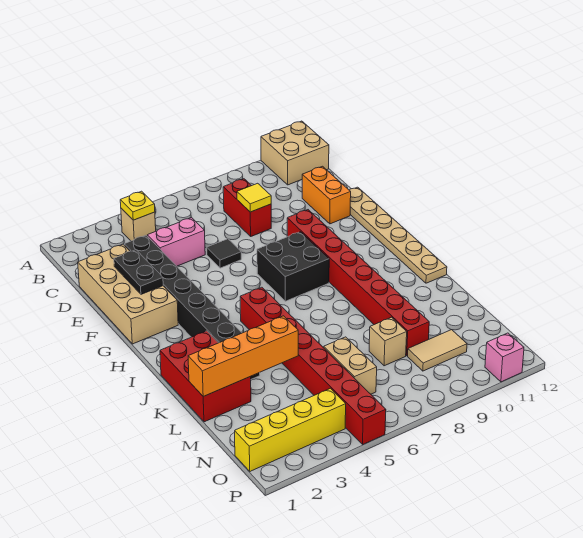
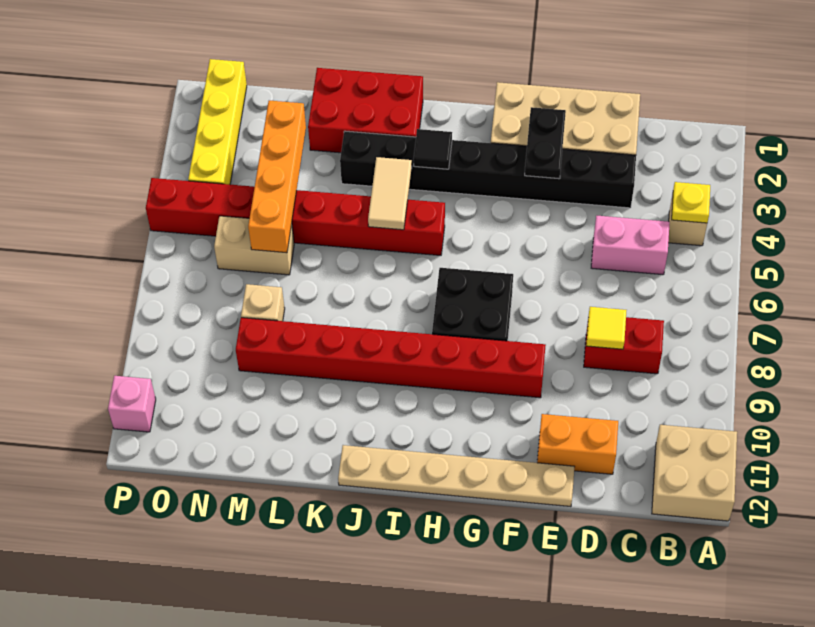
pink 1x2 brick [147,218,205,266] -> pink 1x2 brick turned to [591,216,670,275]
black 1x2 plate [114,250,163,294] -> black 1x2 plate turned to [525,107,566,179]
black 1x1 tile [207,239,241,268] -> black 1x1 tile moved to [413,129,452,169]
orange 1x4 brick [188,316,298,396] -> orange 1x4 brick moved to [248,101,306,253]
tan 1x2 tile [408,330,467,371] -> tan 1x2 tile moved to [368,157,412,230]

